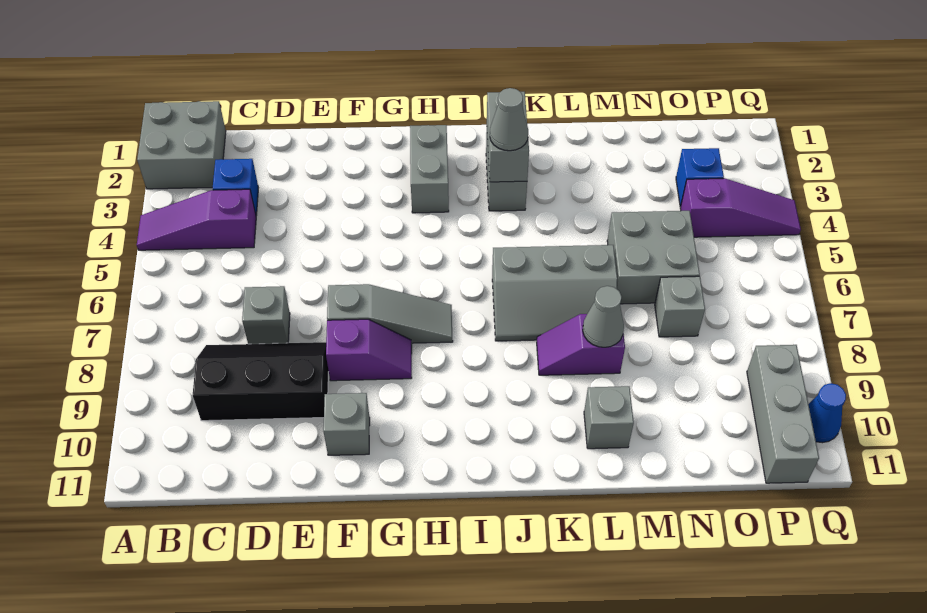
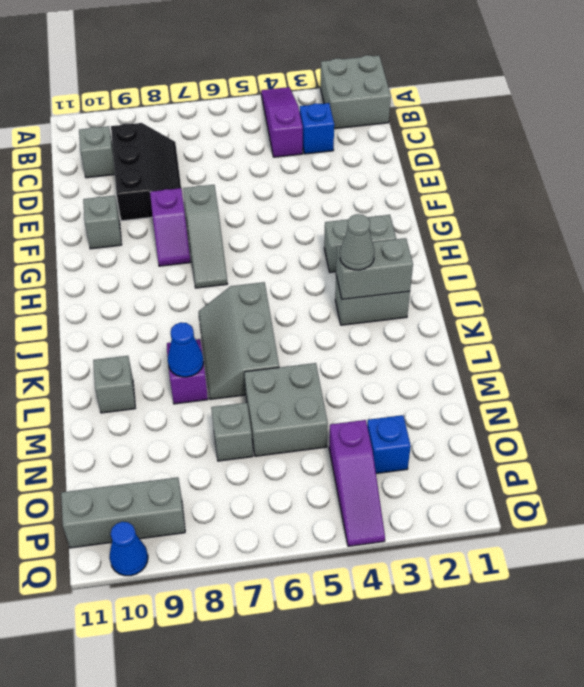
grey 1x1 brick [242,286,290,344] -> grey 1x1 brick moved to [79,126,115,178]
grey 1x1 cone [583,286,624,347] -> blue 1x1 cone [168,322,203,377]

